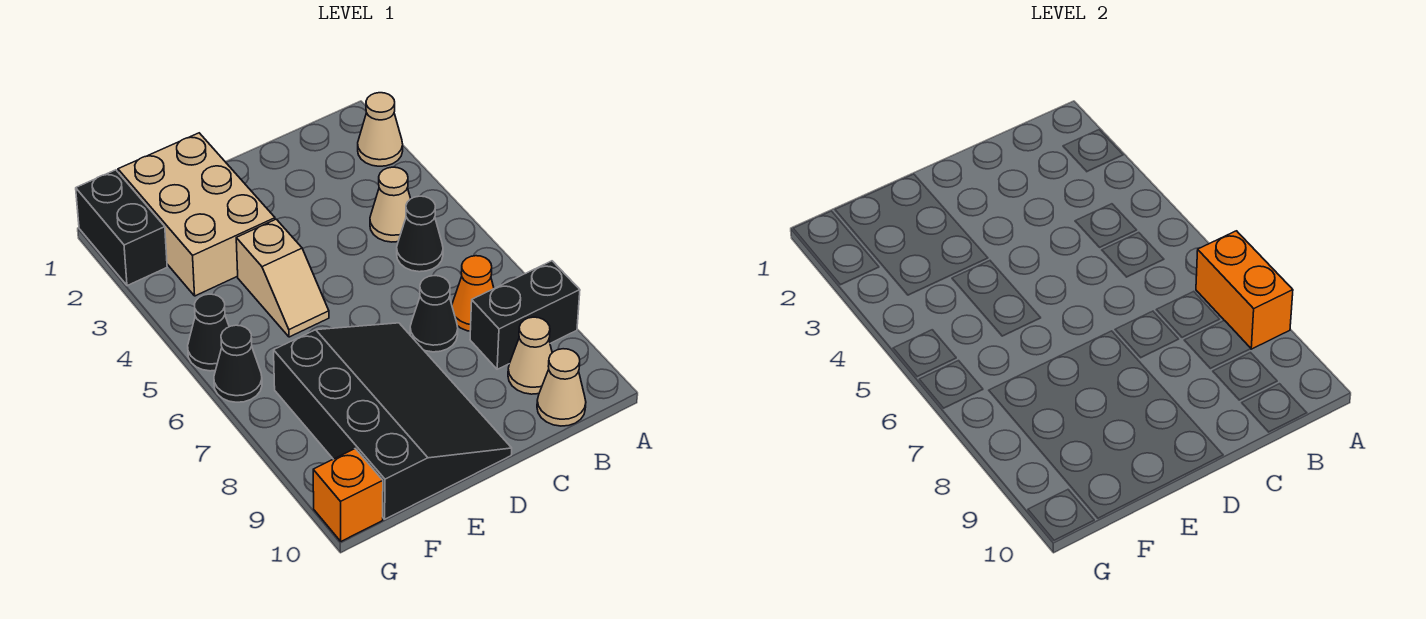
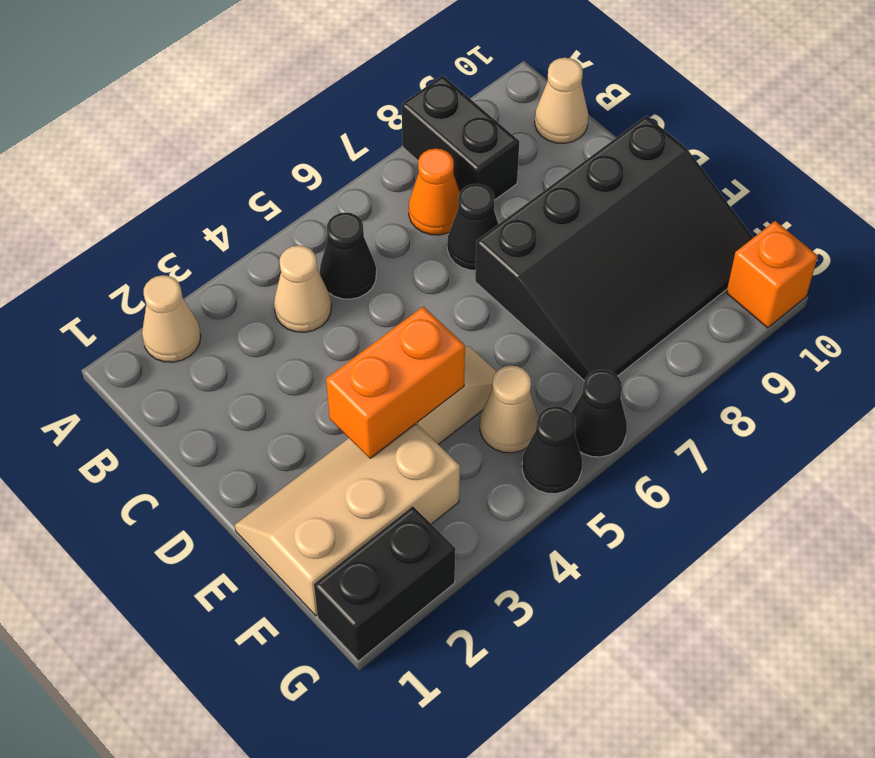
orange 1x2 brick [1196,231,1293,349] -> orange 1x2 brick moved to [326,307,465,458]
tan 1x1 cone [508,317,552,394] -> tan 1x1 cone moved to [480,366,538,453]
black 3x4 slope [274,323,512,519] -> black 3x4 slope turned to [475,116,753,381]
tan 2x3 brick [118,133,275,296] -> tan 2x3 slope [235,424,460,616]

